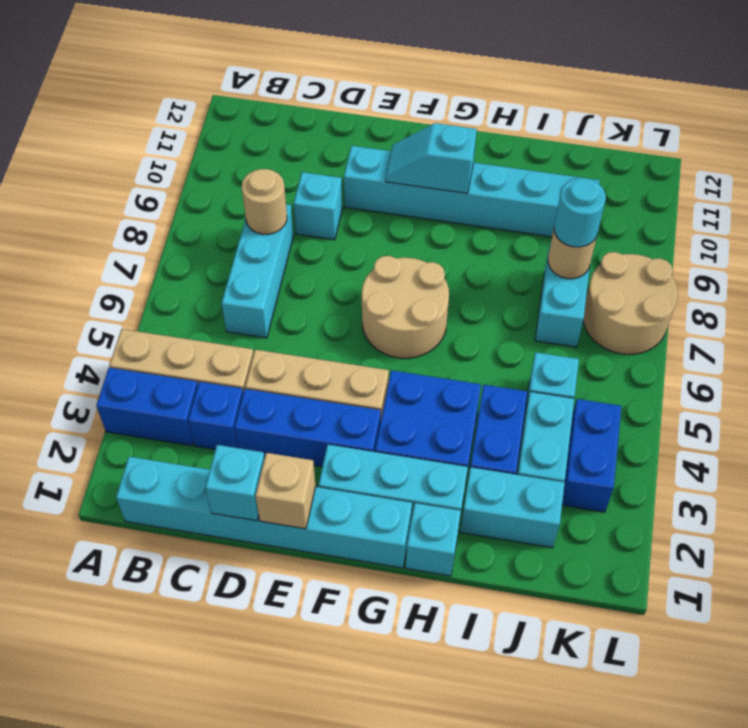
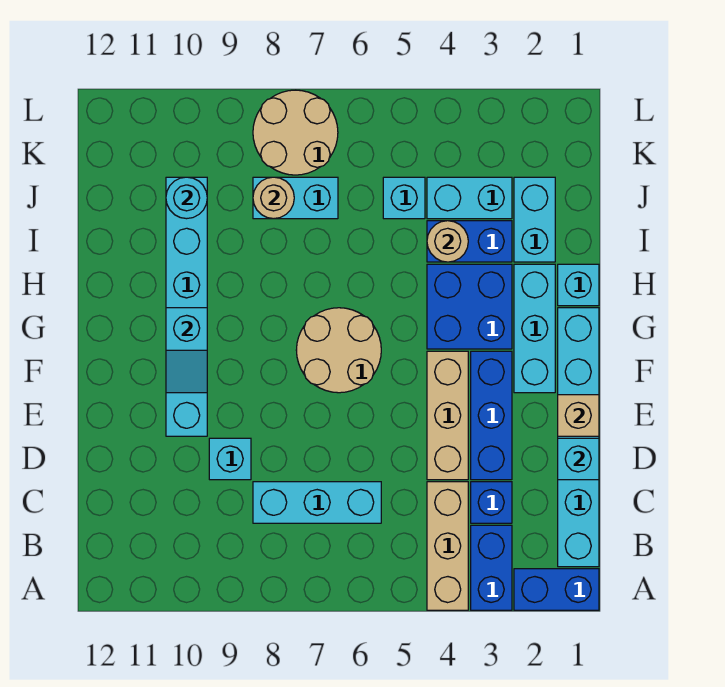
tan 1x1 round brick [242,169,287,234] -> tan 1x1 round brick moved to [427,221,468,262]
cyan 1x1 round brick [554,178,606,247] -> cyan 1x1 round brick moved to [166,177,207,219]
blue 1x2 brick [562,399,621,512] -> blue 1x2 brick moved to [514,569,599,610]

